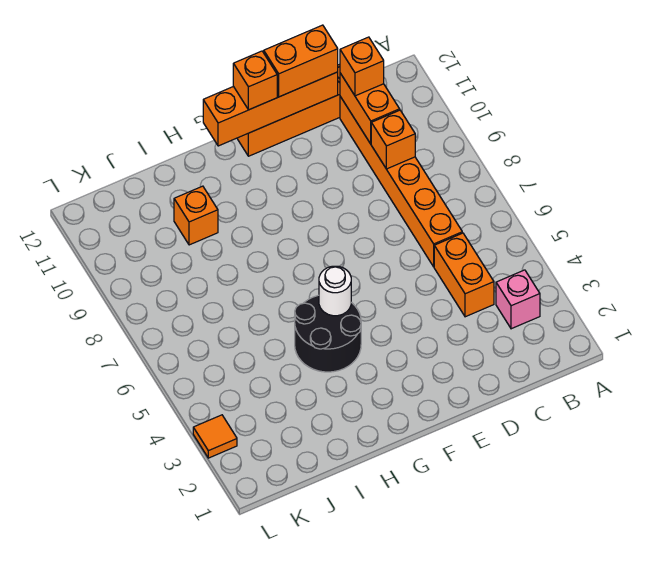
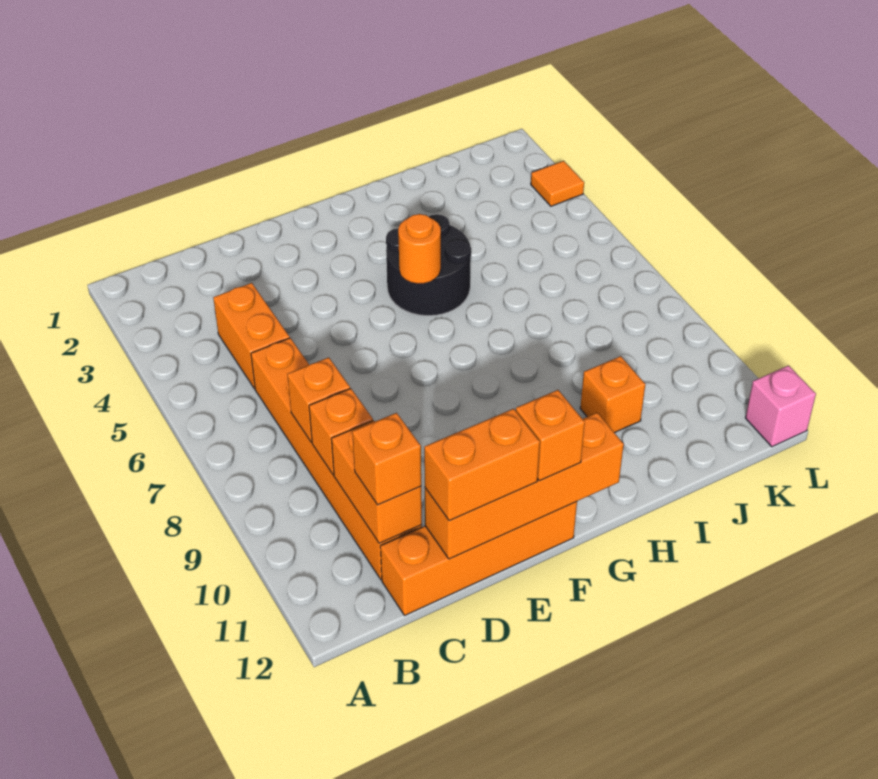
pink 1x1 brick [496,270,540,329] -> pink 1x1 brick moved to [745,366,816,447]
none -> orange 1x1 brick [287,357,350,442]
white 1x1 round brick [319,266,351,316] -> orange 1x1 round brick [398,214,441,283]

